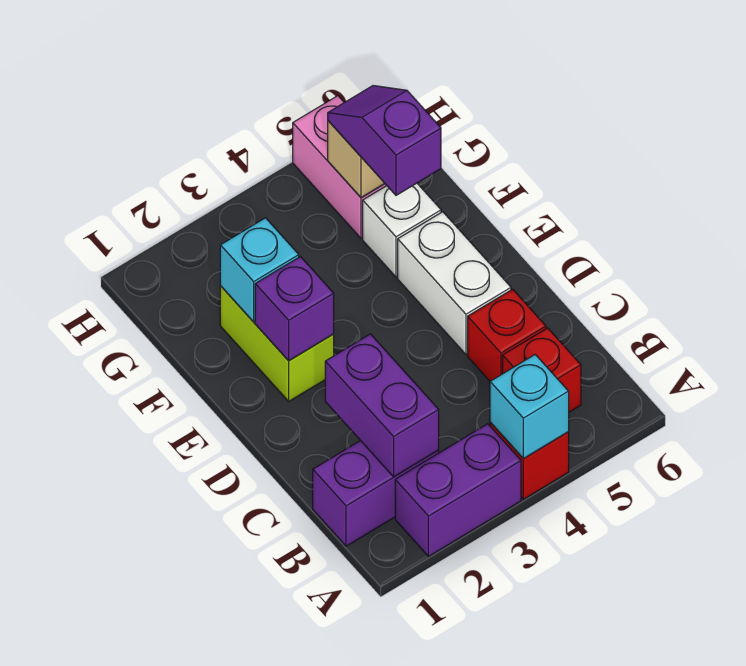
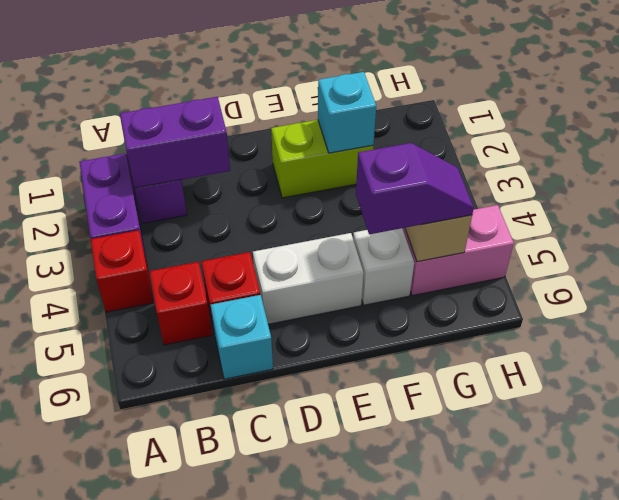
cyan 1x1 brick [490,355,569,458] -> cyan 1x1 brick moved to [211,295,273,379]
purple 1x1 brick [255,257,334,361] -> none

